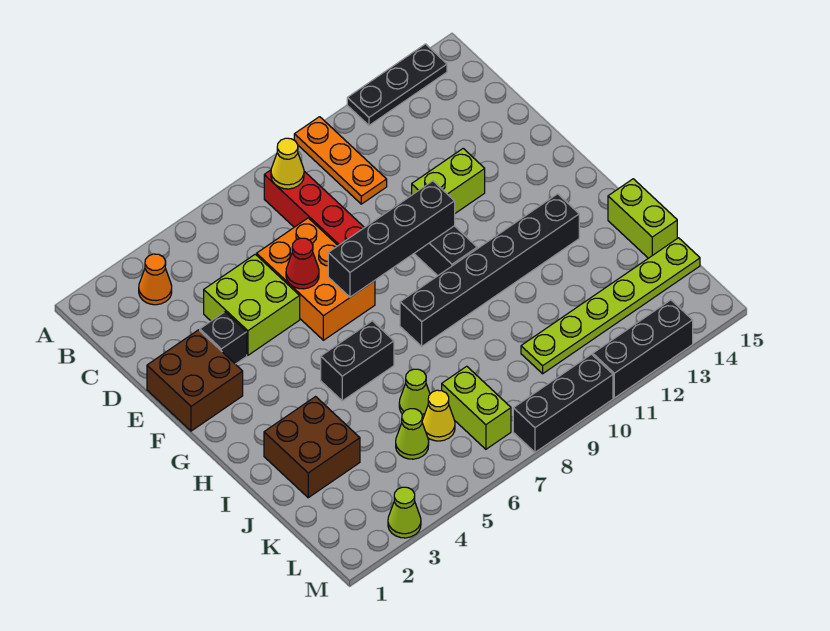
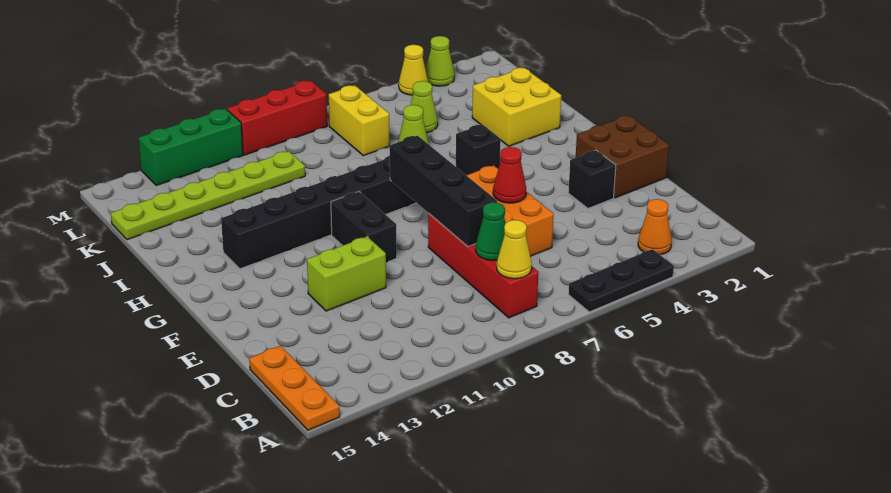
orange 1x3 plate [294,117,387,204] -> orange 1x3 plate moved to [249,346,340,430]
black 1x3 plate [347,44,447,125] -> black 1x3 plate moved to [568,249,674,312]
none -> green 1x1 cone [476,202,505,261]
lime 2x2 brick [204,254,300,355] -> none
black 1x4 brick [328,181,455,297] -> black 1x4 brick turned to [390,136,497,246]
black 1x2 brick [321,321,394,401] -> black 1x1 brick [456,125,501,175]
brown 2x2 brick [264,397,360,498] -> yellow 2x2 brick [472,68,561,146]
lime 1x2 brick [608,179,677,258] -> none
yellow 1x1 cone [422,390,455,441] -> yellow 1x1 cone moved to [399,45,428,95]
lime 1x2 brick [442,366,511,449] -> yellow 1x2 brick [329,85,389,156]
black 1x3 brick [513,354,613,452] -> red 1x3 brick [227,81,327,155]
black 1x3 brick [593,300,693,398] -> green 1x3 brick [139,109,243,185]

